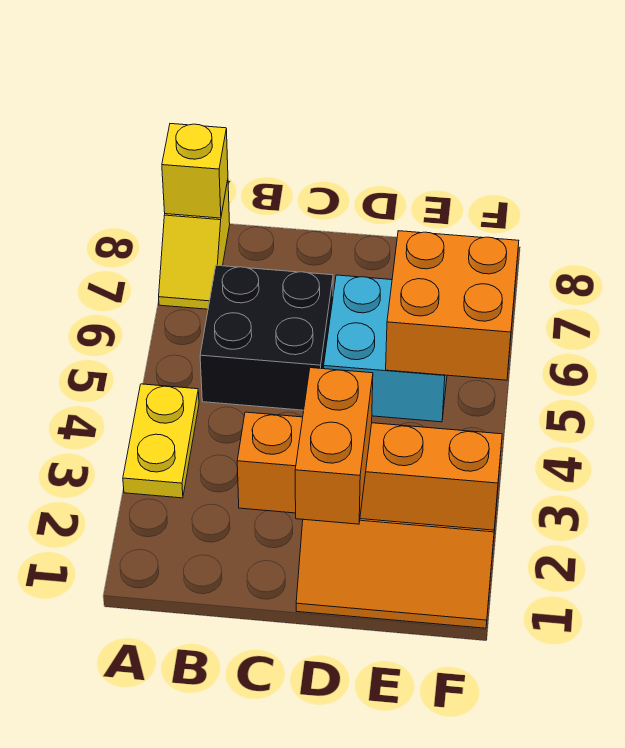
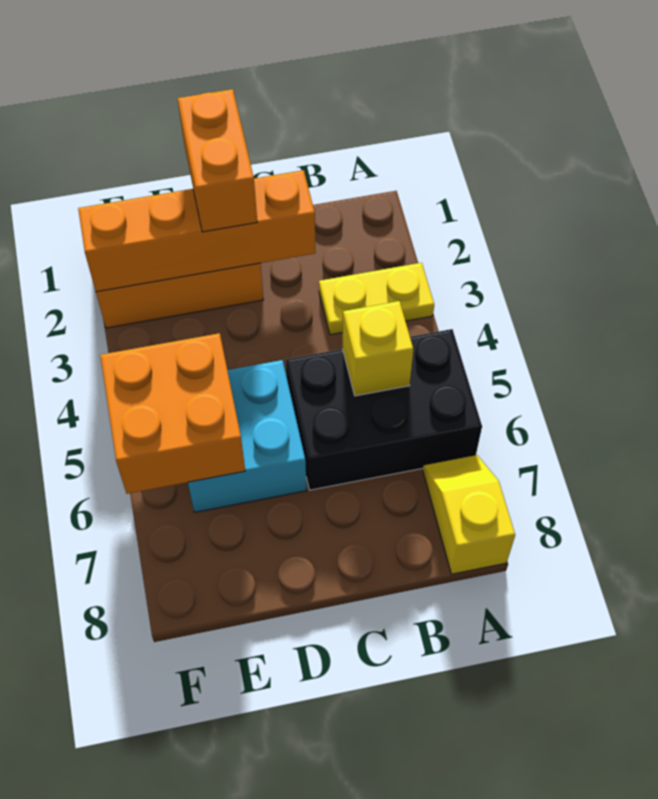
yellow 1x2 plate [123,384,199,498] -> yellow 1x2 plate turned to [319,263,434,335]
yellow 1x1 brick [162,124,228,218] -> yellow 1x1 brick moved to [343,301,413,396]
black 2x2 brick [200,265,333,410] -> black 2x3 brick [285,329,482,490]

